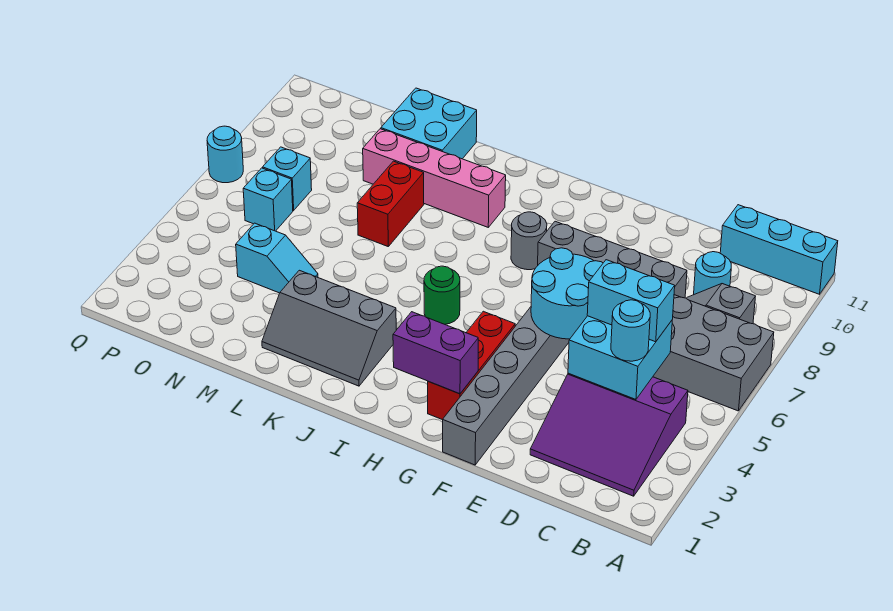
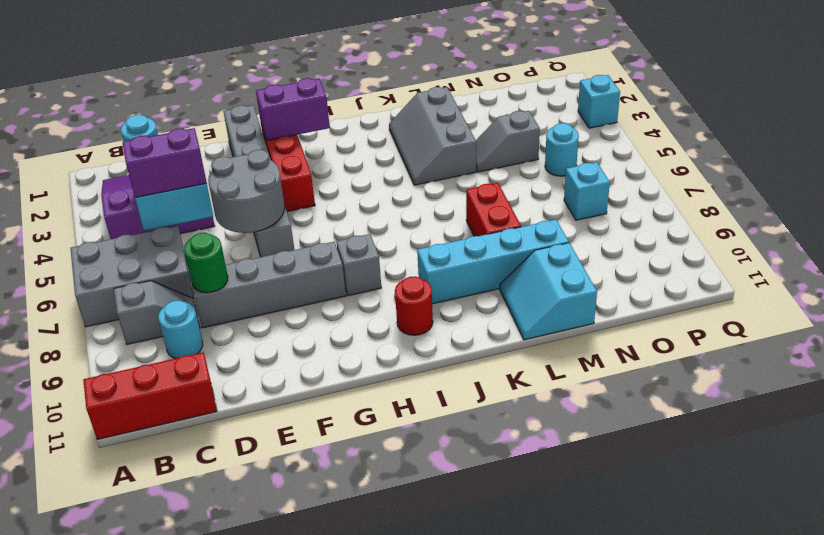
cyan 1x3 brick [720,205,838,294] -> red 1x3 brick [83,352,217,440]
cyan 1x2 brick [587,260,675,342] -> purple 1x2 brick [122,128,207,198]
cyan 2x2 round brick [531,248,603,339] -> grey 2x2 round brick [208,150,285,233]
grey 1x1 round brick [511,212,547,270] -> grey 1x1 brick [336,234,381,296]
green 1x1 round brick [424,266,460,324] -> green 1x1 round brick moved to [184,233,228,293]
none -> red 1x1 round brick [395,276,433,335]
grey 2x3 slope [262,270,396,386] -> grey 2x3 slope turned to [389,87,476,185]
pink 1x4 brick [363,129,506,227] -> cyan 1x4 brick [417,220,569,304]
cyan 2x2 brick [381,88,477,159] -> cyan 2x2 slope [500,243,597,340]
cyan 1x2 slope [236,223,318,293] -> grey 1x2 slope [476,111,540,172]
cyan 1x1 brick [243,168,293,231] -> cyan 1x1 brick moved to [578,75,620,128]
cyan 1x1 round brick [207,126,243,183] -> cyan 1x1 round brick moved to [545,123,579,176]

